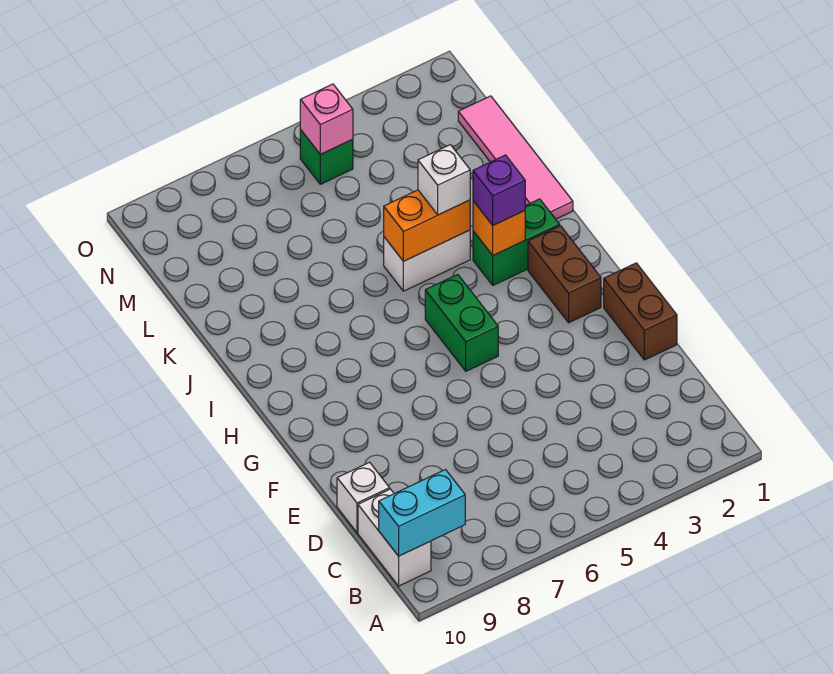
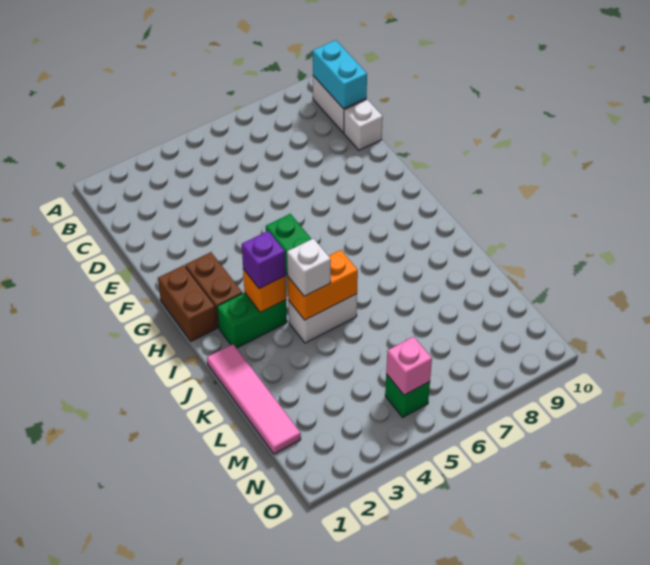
cyan 1x2 brick [379,470,465,556] -> cyan 1x2 brick turned to [313,40,367,109]
brown 1x2 brick [604,263,677,360] -> brown 1x2 brick moved to [158,265,217,341]

